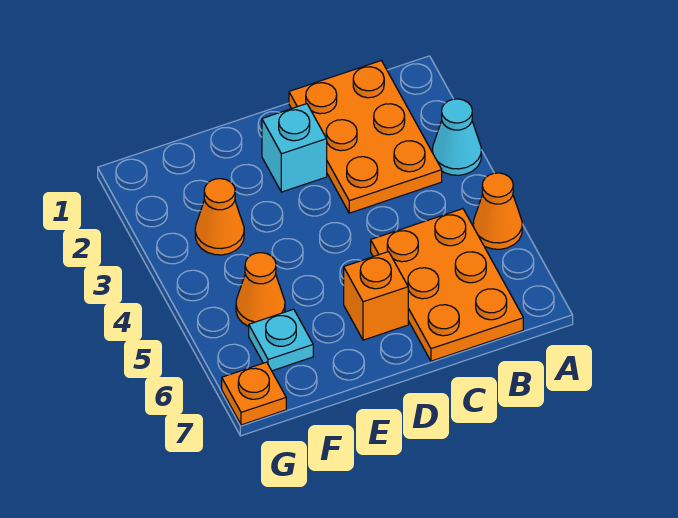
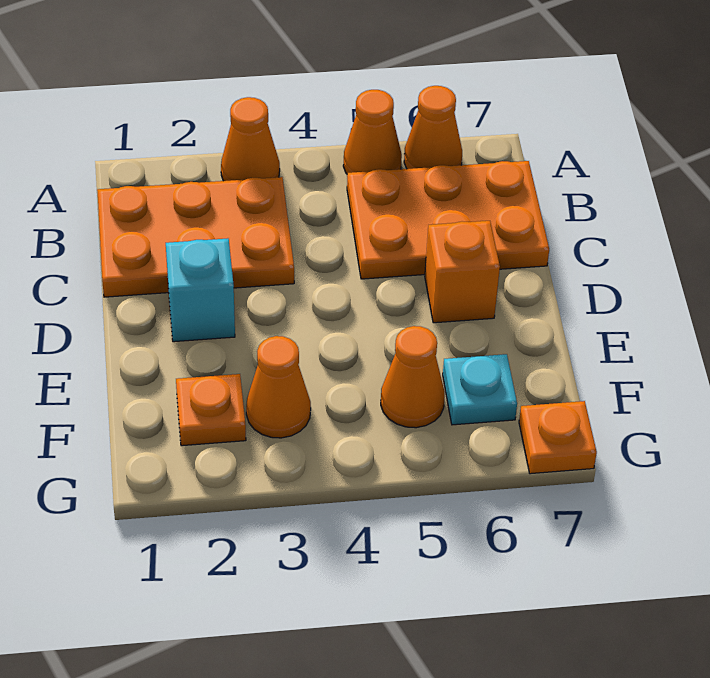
cyan 1x1 cone [432,99,481,175] -> orange 1x1 cone [221,97,280,181]
none -> orange 1x1 cone [404,86,462,169]
none -> orange 1x1 plate [176,374,246,446]

